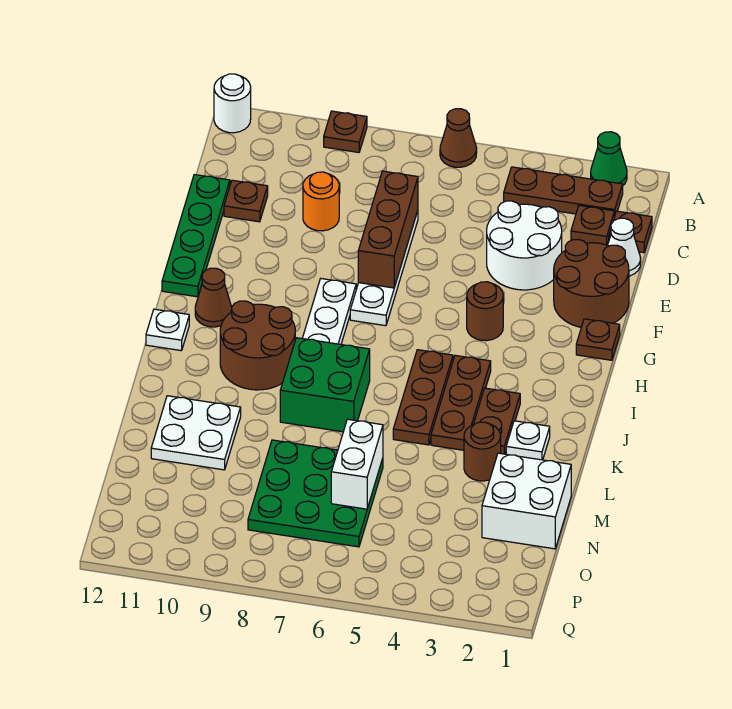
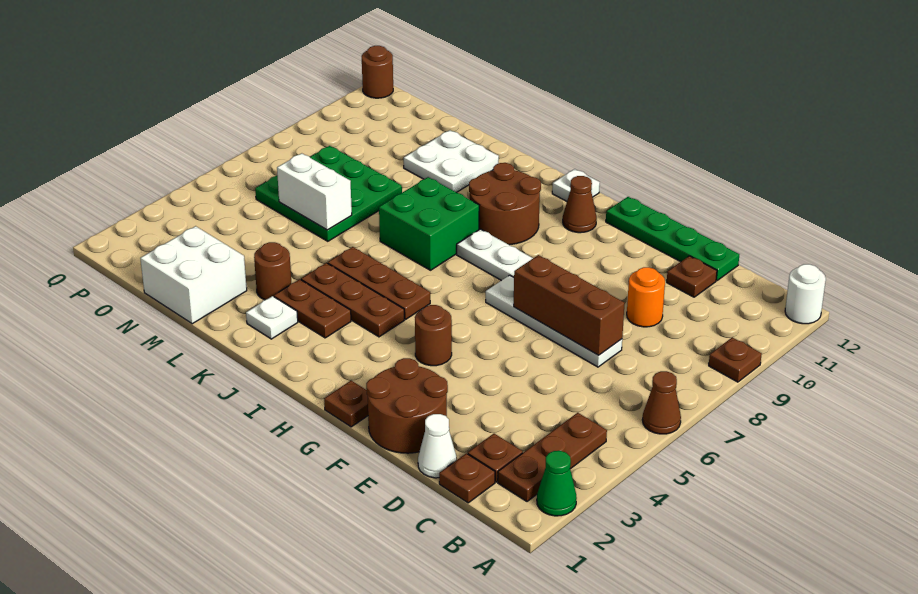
white 2x2 round brick [487,201,562,290] -> none
none -> brown 1x1 round brick [362,46,393,98]

